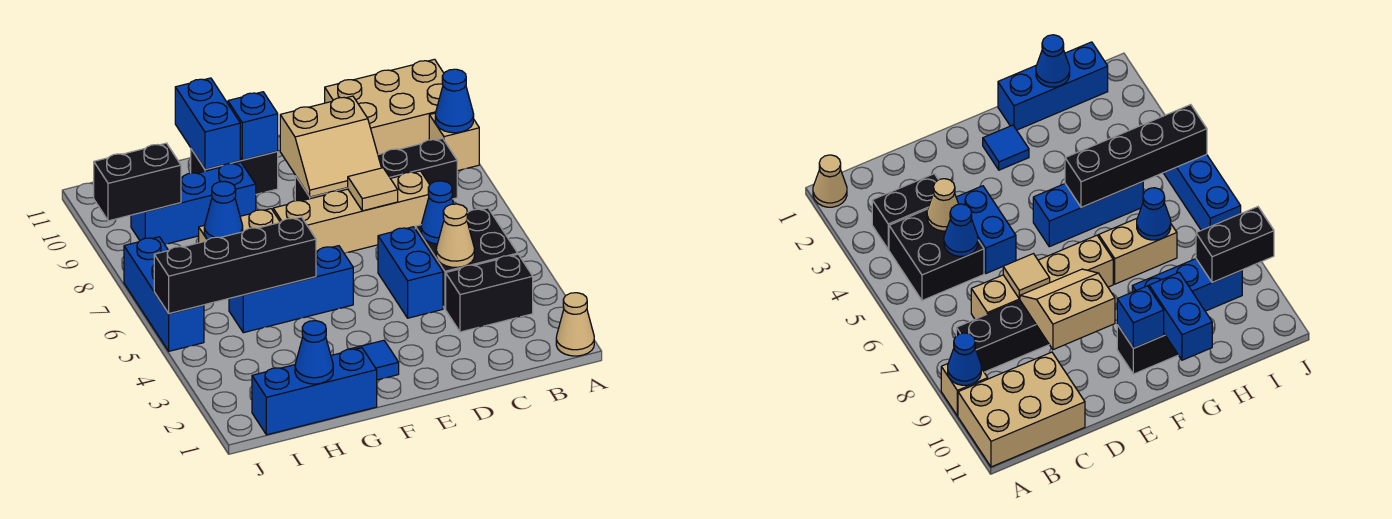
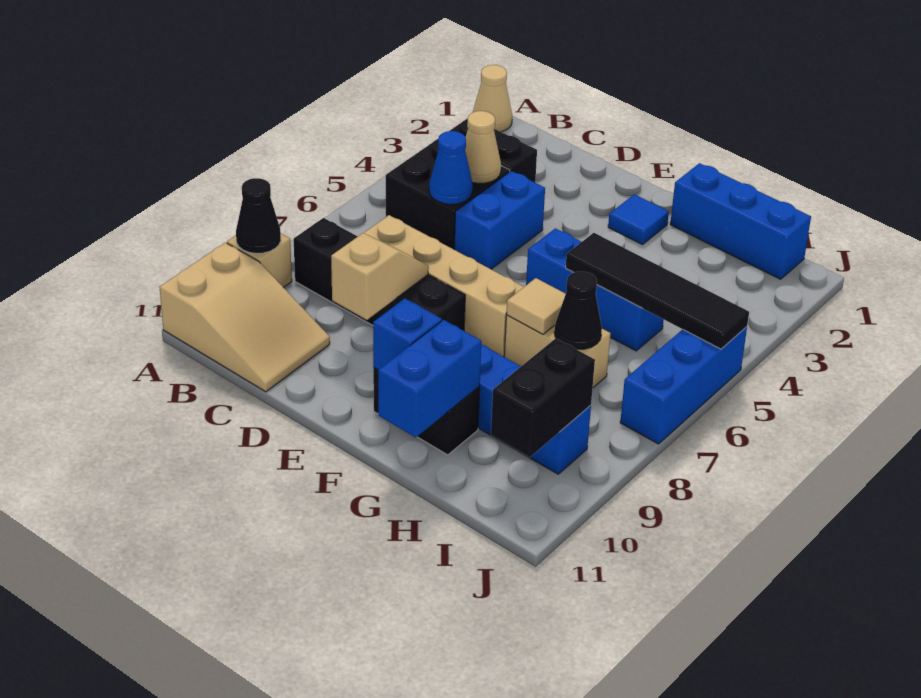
blue 1x1 cone [435,69,474,133] -> black 1x1 cone [236,178,281,253]
tan 2x3 brick [325,59,444,155] -> tan 2x3 slope [160,243,330,392]
tan 1x1 tile [348,168,398,211] -> tan 1x1 tile moved to [506,278,565,334]
tan 2x2 slope [280,96,381,197] -> tan 1x2 slope [331,233,429,320]
black 1x4 brick [154,217,316,313] -> black 1x4 tile [566,233,749,349]
blue 1x1 cone [295,321,333,384] -> none
blue 1x1 cone [204,182,243,239] -> black 1x1 cone [554,271,602,349]
black 1x2 brick [94,143,181,221] -> black 1x2 brick turned to [491,338,595,457]

